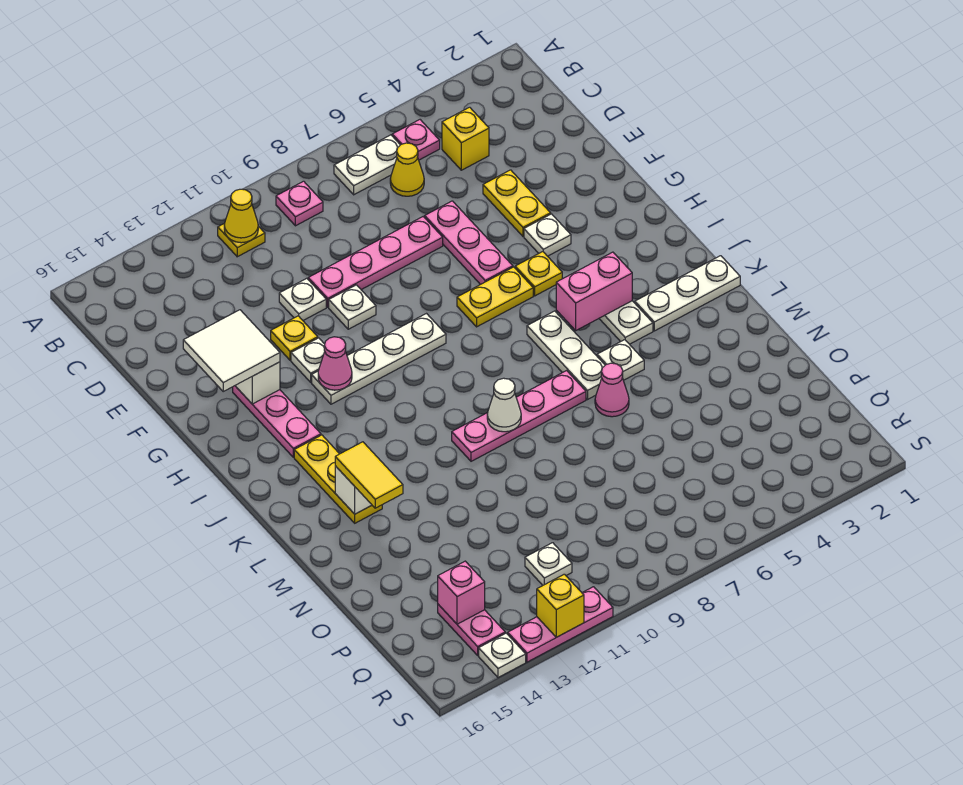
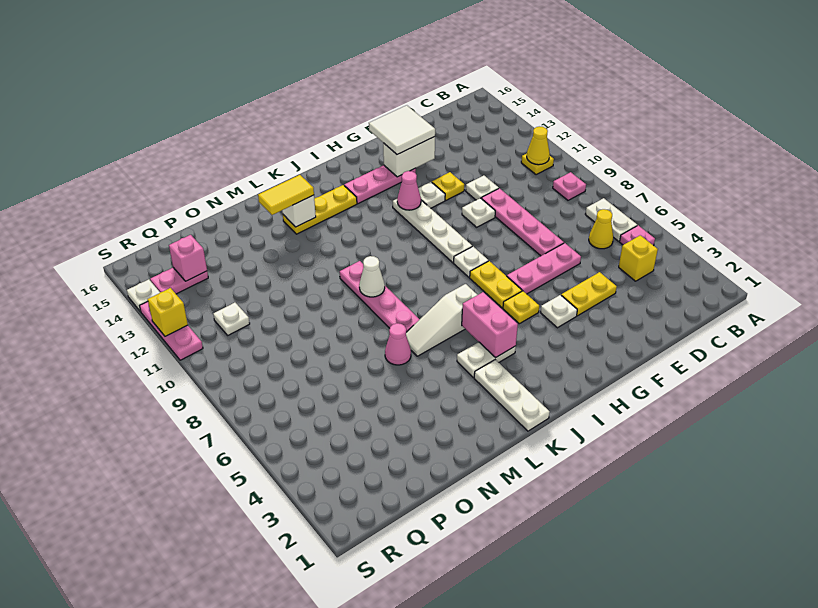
white 1x3 plate [527,311,605,399] -> white 1x3 slope [406,284,477,356]
white 1x1 plate [597,340,644,381] -> white 1x1 plate moved to [454,246,488,277]

